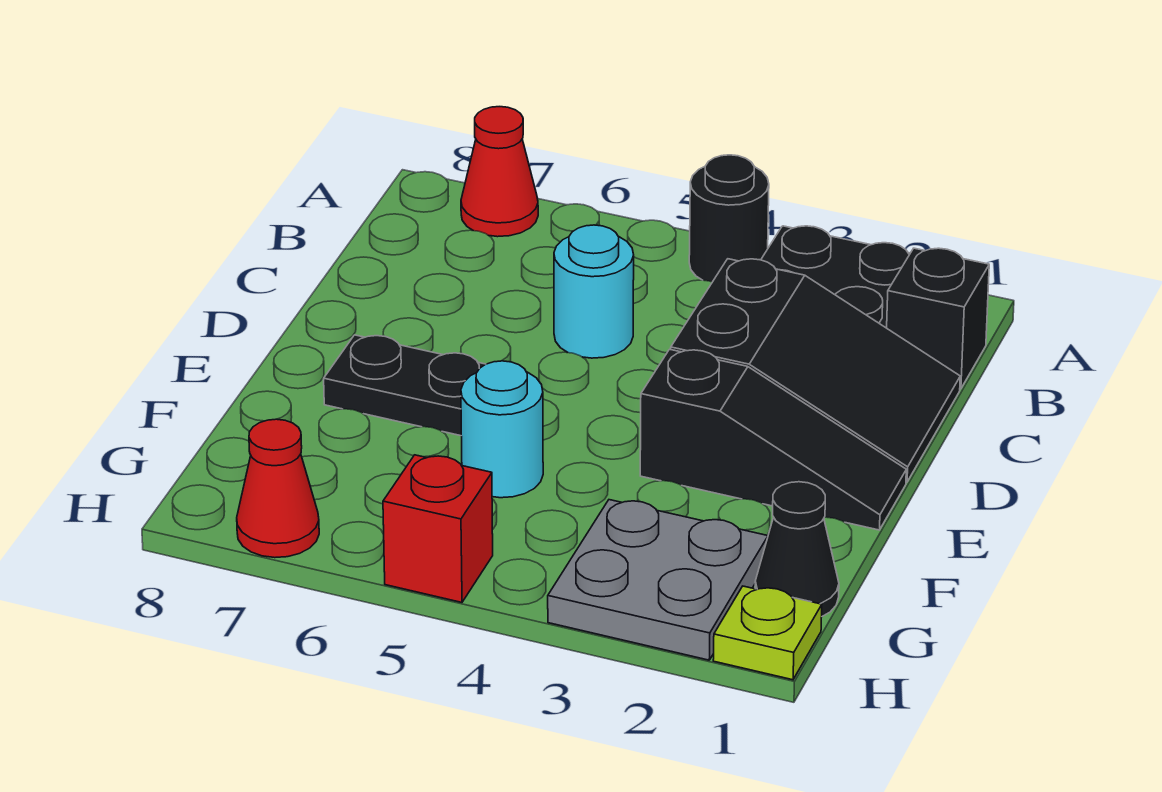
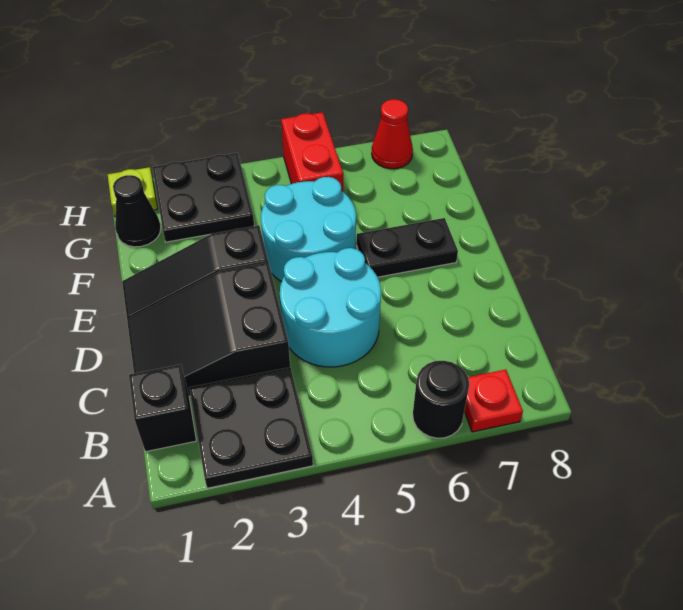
black 1x1 round brick [689,155,769,282] -> black 1x1 round brick moved to [413,361,470,438]
red 1x1 cone [461,107,538,237] -> red 1x1 plate [464,370,523,432]
cyan 1x1 round brick [554,225,634,358] -> cyan 2x2 round brick [280,248,381,367]
cyan 1x1 round brick [461,361,543,498] -> cyan 2x2 round brick [261,177,356,282]
grey 2x2 plate [548,500,768,660] -> black 2x2 plate [152,153,254,242]
red 1x1 brick [383,455,493,602] -> red 1x2 brick [281,112,343,192]

